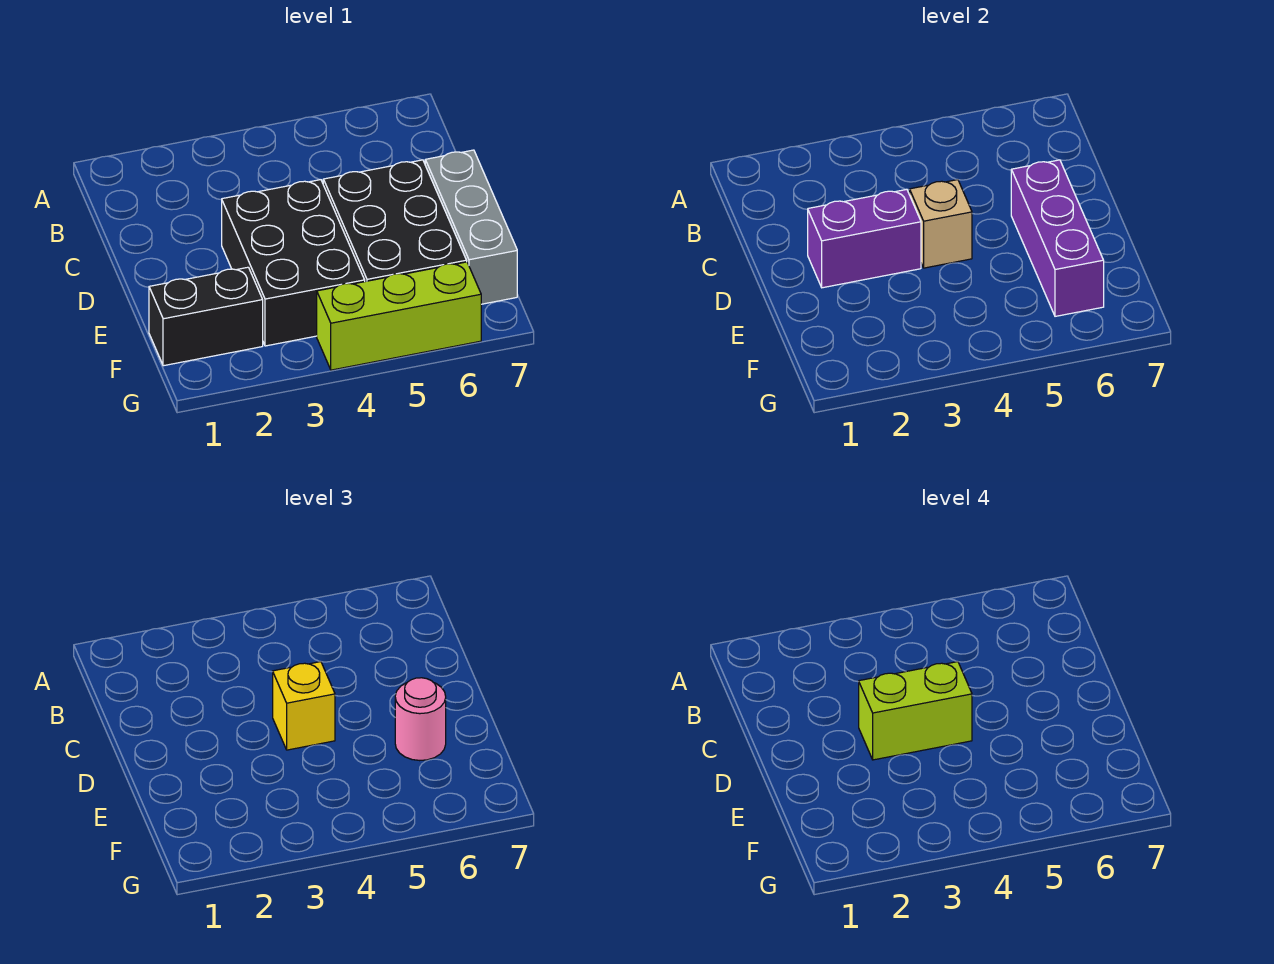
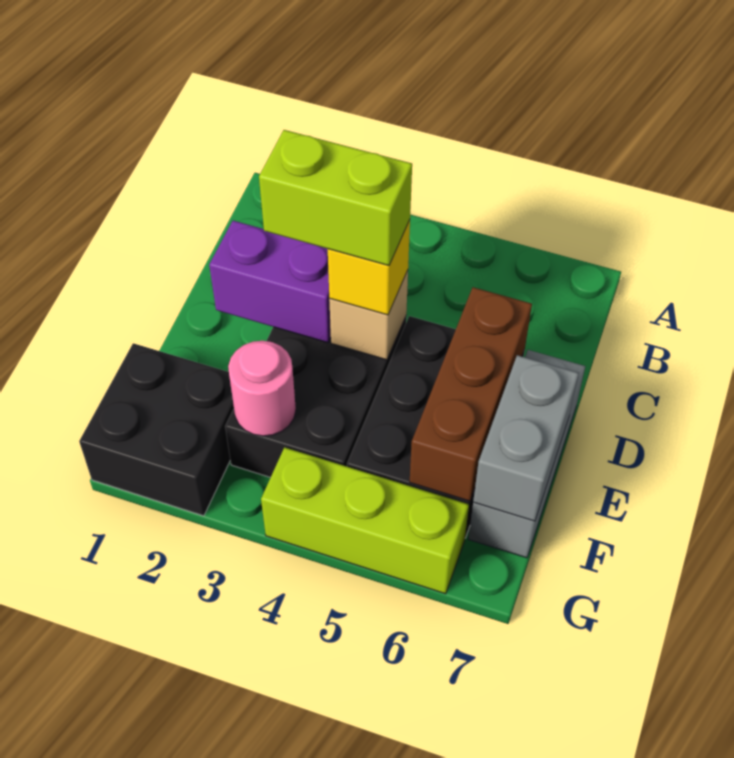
purple 1x3 brick [1011,160,1104,316] -> brown 1x3 brick [410,287,532,501]
pink 1x1 round brick [395,678,446,761] -> pink 1x1 round brick moved to [228,341,296,436]
none -> grey 1x2 brick [473,355,579,521]
black 1x2 brick [149,267,263,366] -> black 2x2 brick [79,343,234,516]

